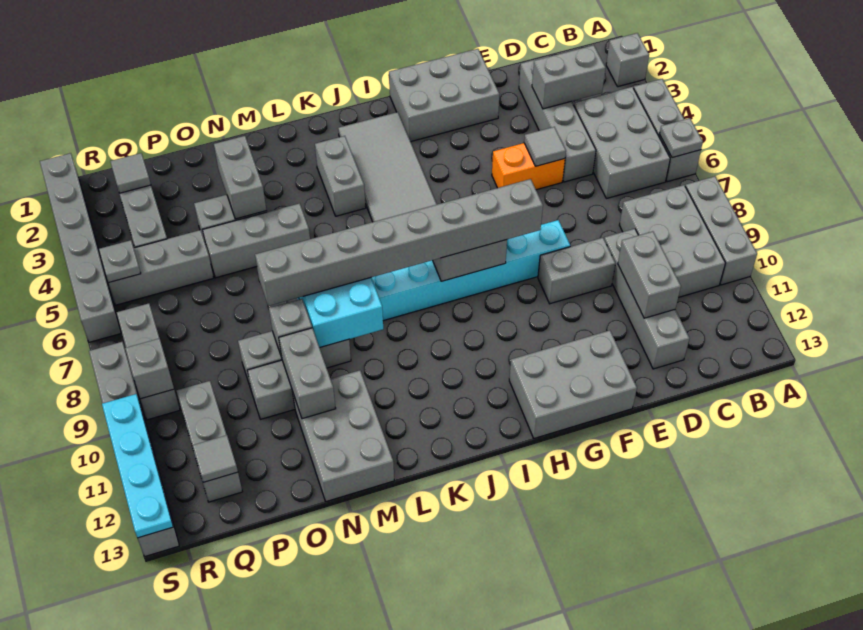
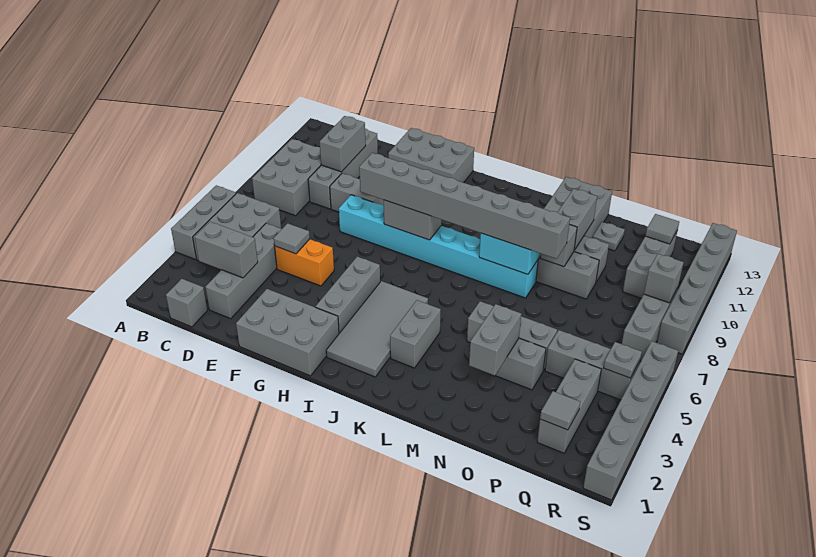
grey 1x1 brick [606,33,649,87] -> grey 1x1 brick moved to [166,279,207,327]
grey 1x1 plate [660,118,703,158] -> grey 1x1 plate moved to [593,222,625,251]
grey 1x3 brick [685,176,757,285] -> grey 1x3 brick moved to [316,257,380,333]
cyan 1x4 plate [102,394,173,538] -> none

